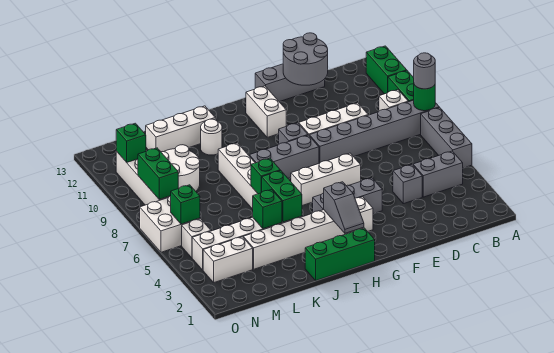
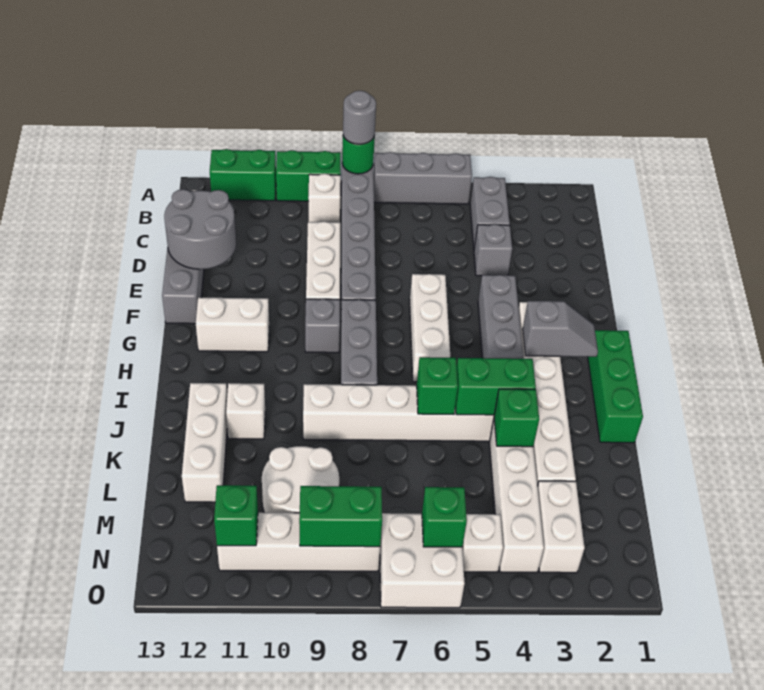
white 1x1 round brick [201,119,222,155] -> white 1x1 brick [226,383,265,439]

